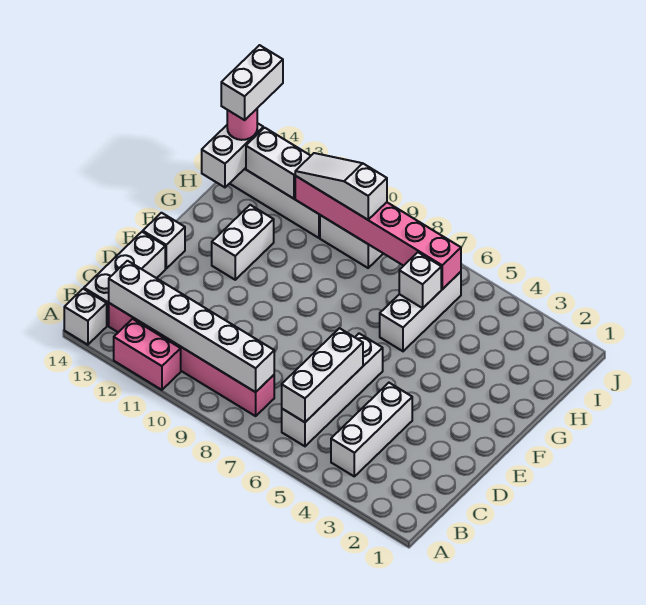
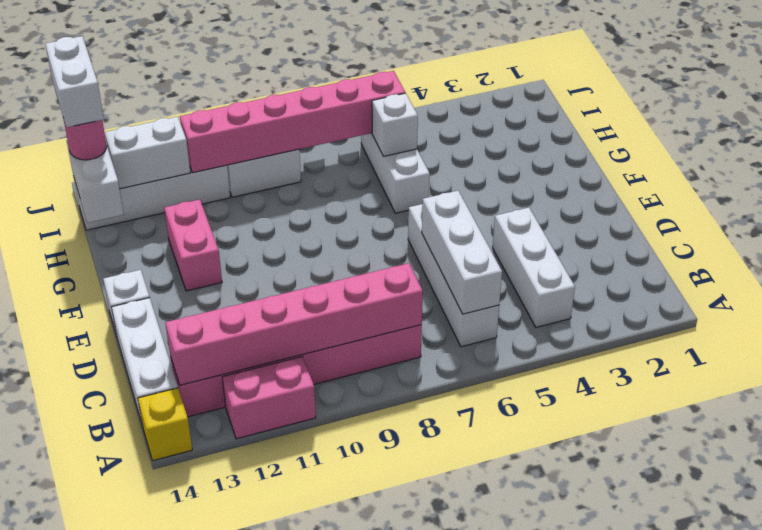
white 1x1 brick [64,289,107,345] -> yellow 1x1 brick [138,388,192,461]
white 1x6 brick [109,261,274,392] -> pink 1x6 brick [165,263,423,385]
white 1x2 brick [212,205,274,280] -> pink 1x2 brick [164,200,222,291]
white 1x3 slope [295,153,387,220] -> none

